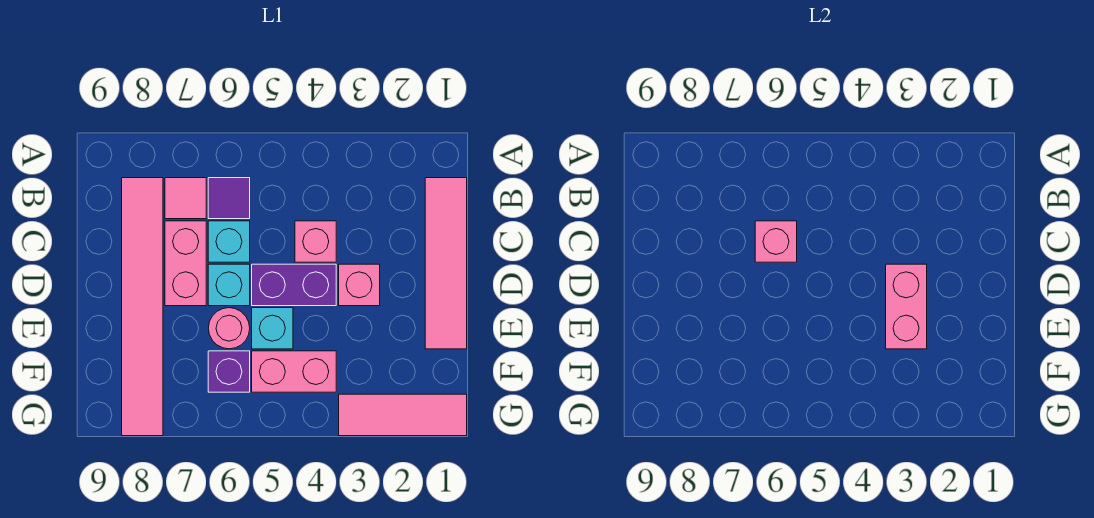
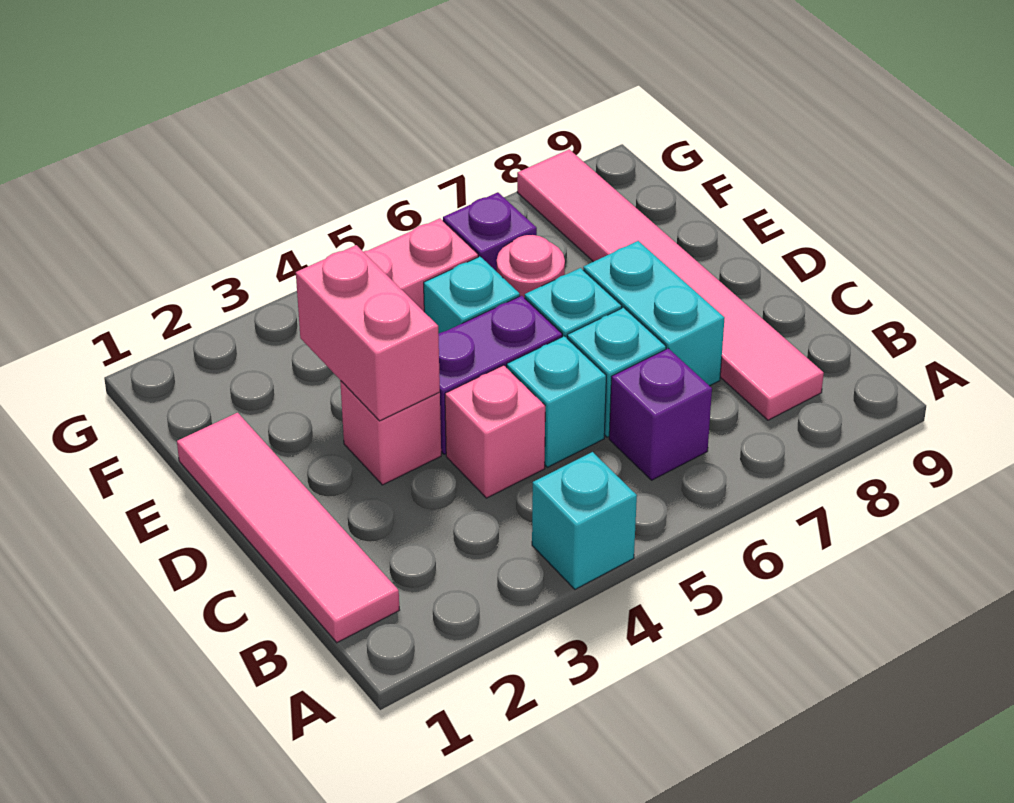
none -> cyan 1x1 brick [532,452,637,589]
purple 1x1 tile [208,178,250,219] -> purple 1x1 brick [609,348,712,480]
pink 1x1 tile [165,178,206,219] -> none
none -> cyan 1x1 brick [507,336,606,467]
pink 1x1 brick [755,221,797,262] -> none
pink 1x2 brick [165,221,206,306] -> cyan 1x2 brick [583,241,724,386]
pink 1x3 tile [339,394,467,436] -> none

